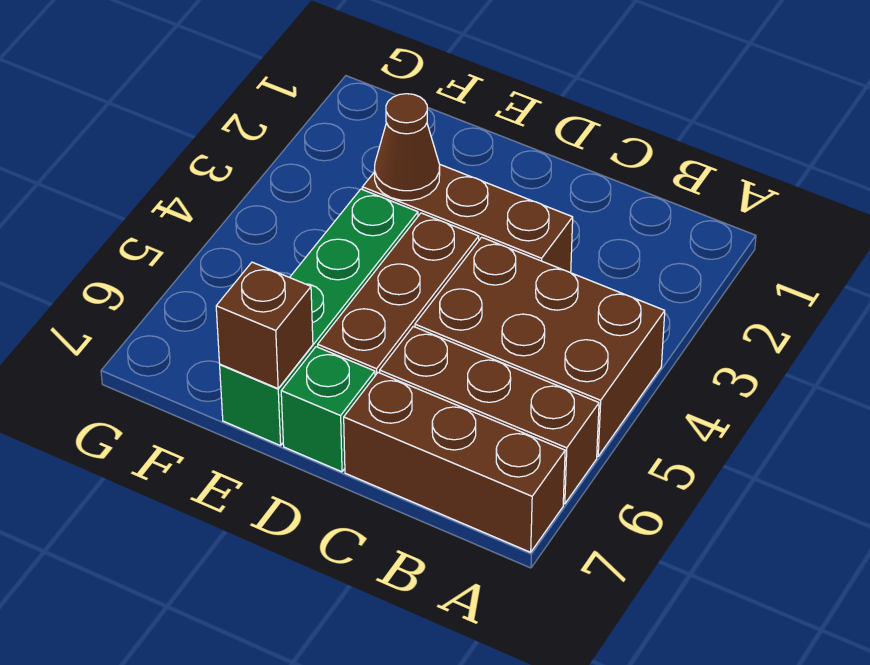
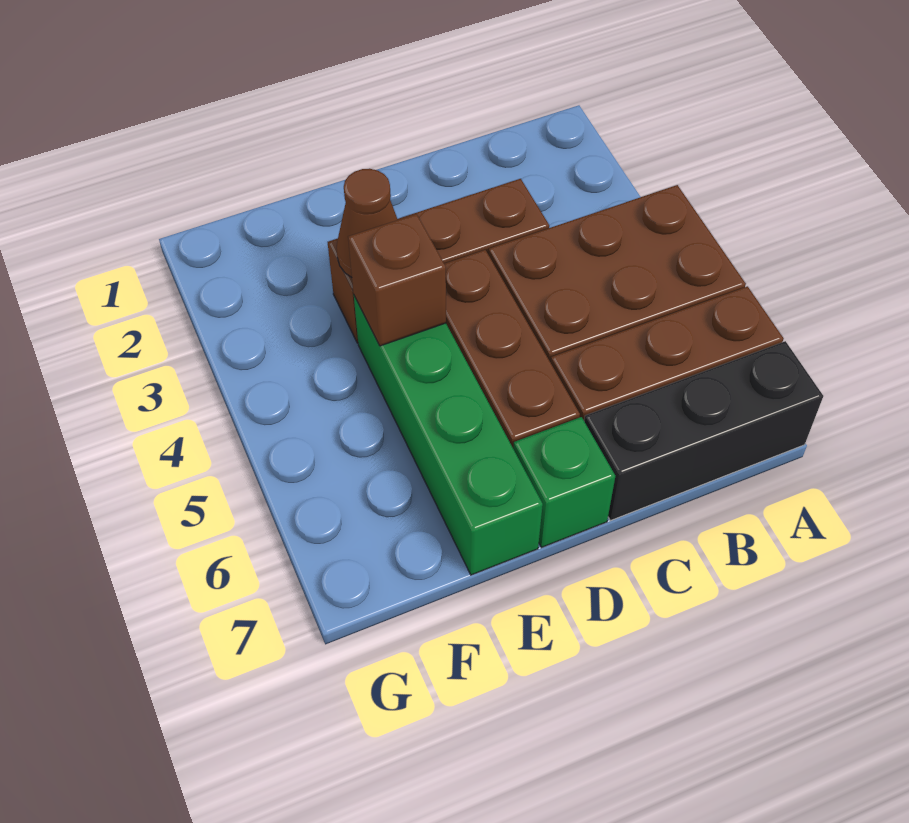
brown 1x3 brick [344,373,565,552] -> black 1x3 brick [584,341,823,521]
brown 1x1 brick [216,262,313,388] -> brown 1x1 brick moved to [348,214,446,346]

